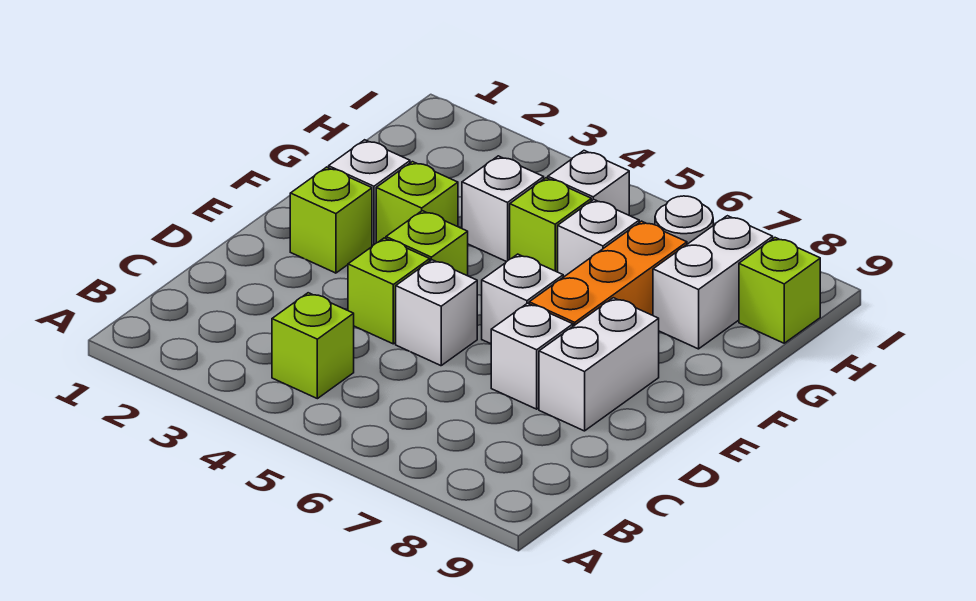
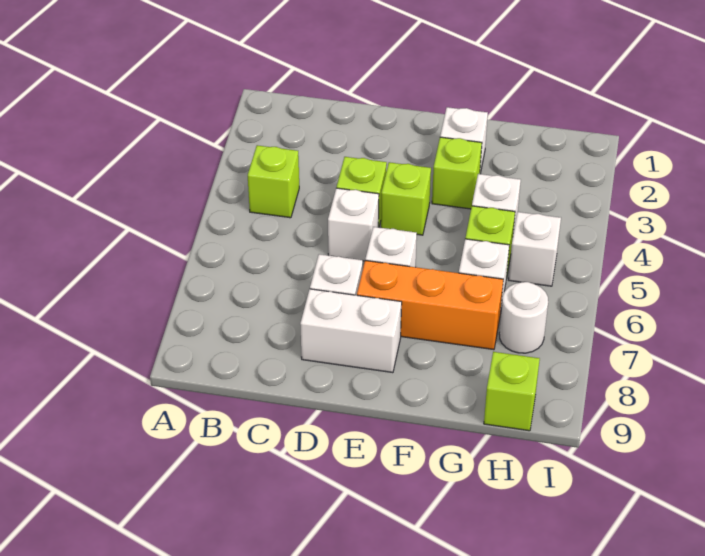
lime 1x1 brick [290,167,372,273] -> none
white 1x2 brick [653,216,773,349] -> none

